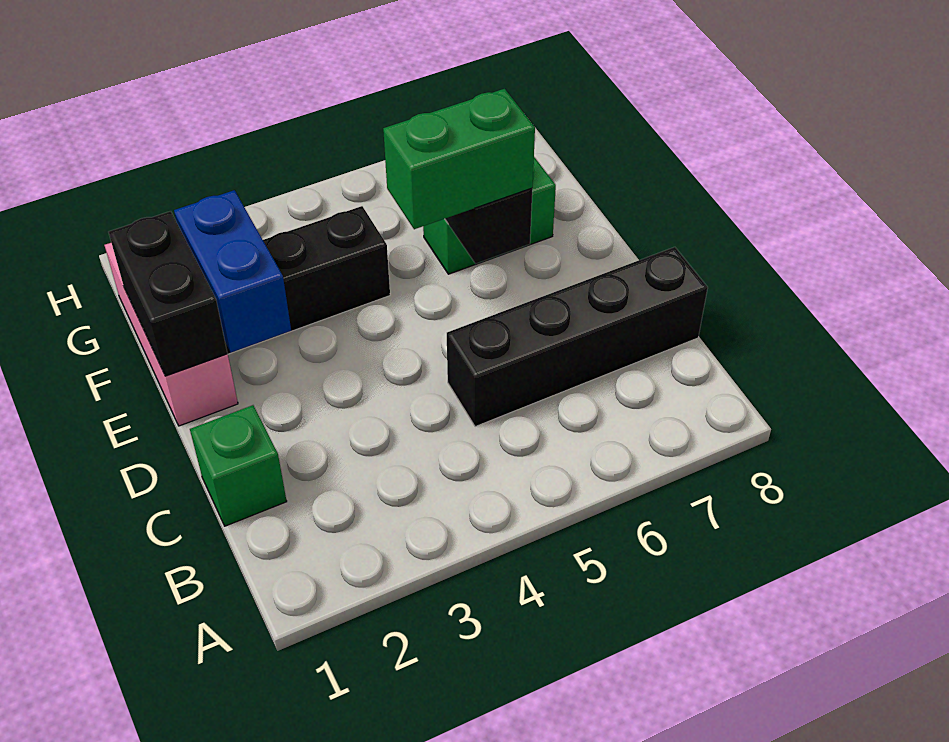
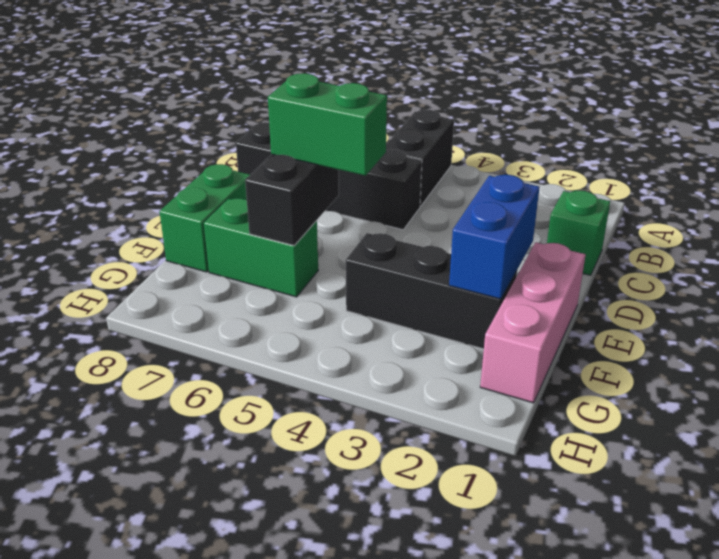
black 1x2 brick [109,211,227,376] -> black 1x2 brick moved to [386,110,454,206]
none -> green 1x2 brick [159,164,250,272]

